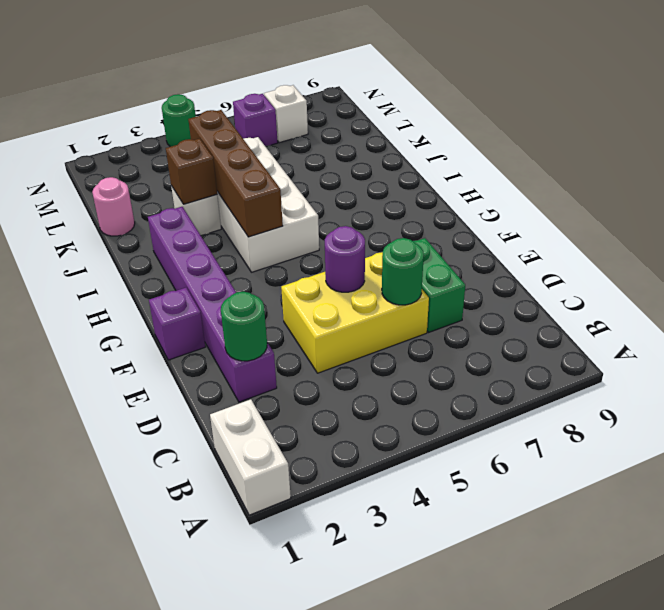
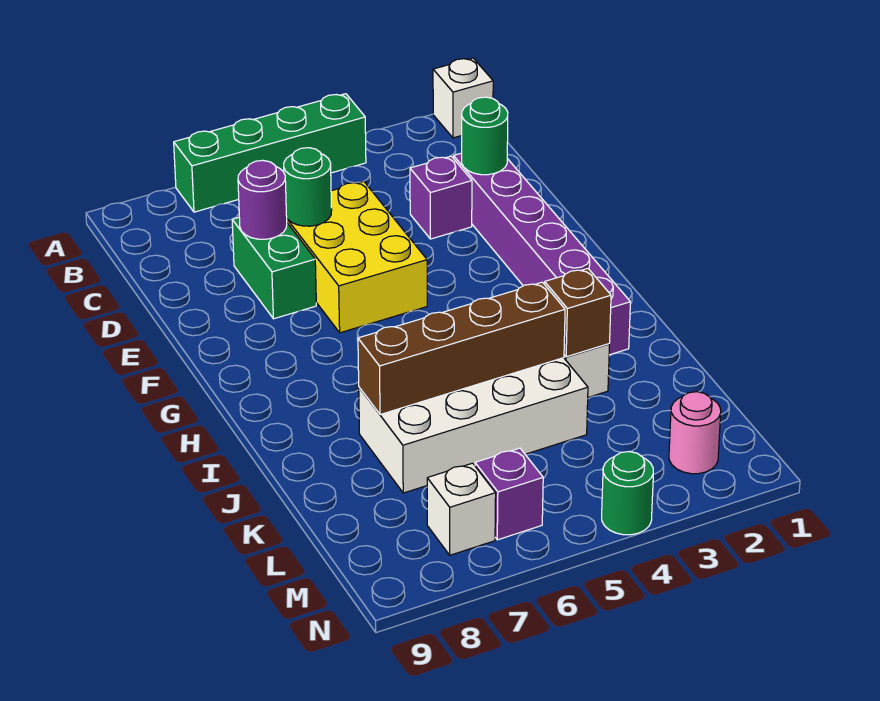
white 1x2 brick [210,399,291,515] -> white 1x1 brick [433,58,493,138]
none -> green 1x4 brick [174,94,366,212]
yellow 2x3 brick [281,252,429,373] -> yellow 2x3 brick turned to [287,181,427,333]
purple 1x1 round brick [325,226,365,292] -> purple 1x1 round brick moved to [238,160,287,239]
purple 1x1 brick [149,288,205,360] -> purple 1x1 brick moved to [410,156,472,239]
white 2x4 brick [217,137,319,272] -> white 2x4 brick turned to [359,358,588,493]
brown 1x4 brick [188,110,283,237] -> brown 1x4 brick turned to [358,282,565,415]
pink 1x1 round brick [92,177,135,236] -> pink 1x1 round brick moved to [669,392,721,474]

